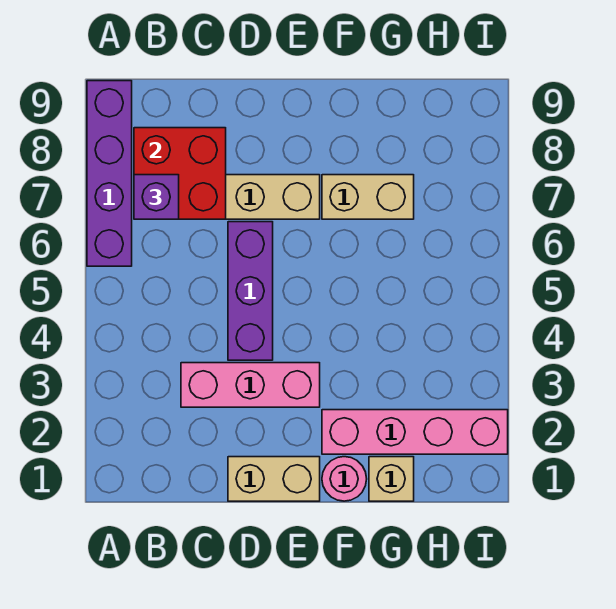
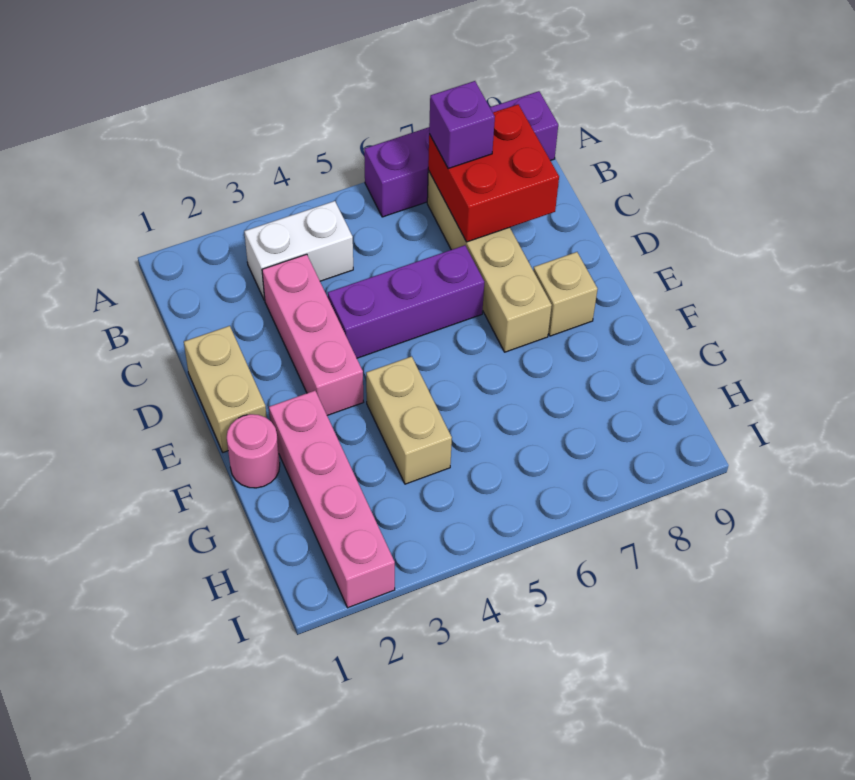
none -> white 1x2 brick [244,201,353,300]
tan 1x2 brick [322,175,414,219] -> tan 1x2 brick moved to [366,356,452,484]
tan 1x1 brick [369,457,414,501] -> tan 1x1 brick moved to [533,252,597,336]

